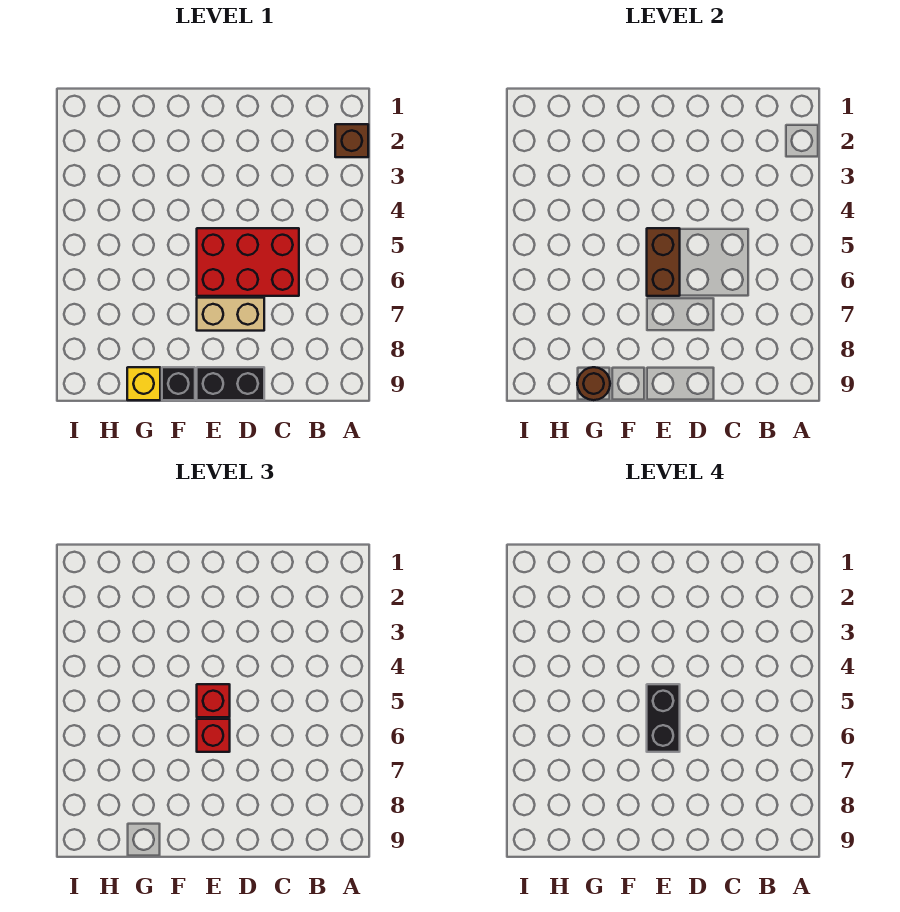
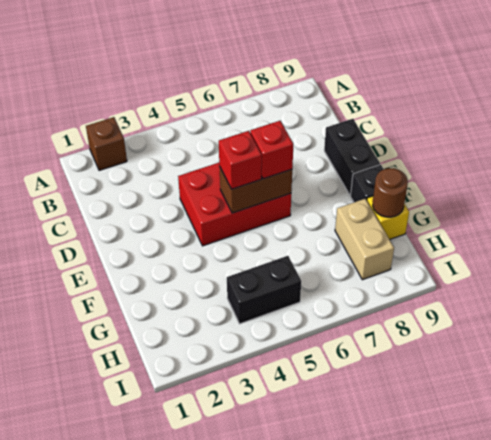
red 2x3 brick [197,228,299,296] -> red 2x3 brick turned to [178,163,291,246]
tan 1x2 brick [197,298,264,331] -> tan 1x2 brick moved to [335,199,394,280]
black 1x2 brick [647,684,680,752] -> black 1x2 brick moved to [227,256,301,324]

